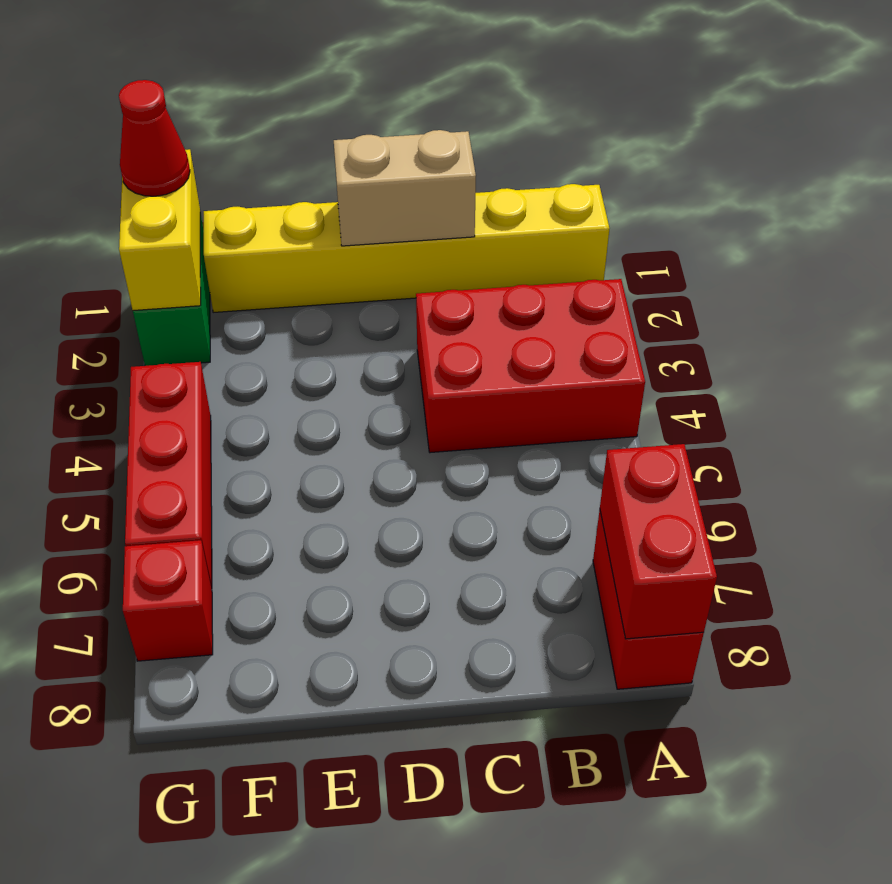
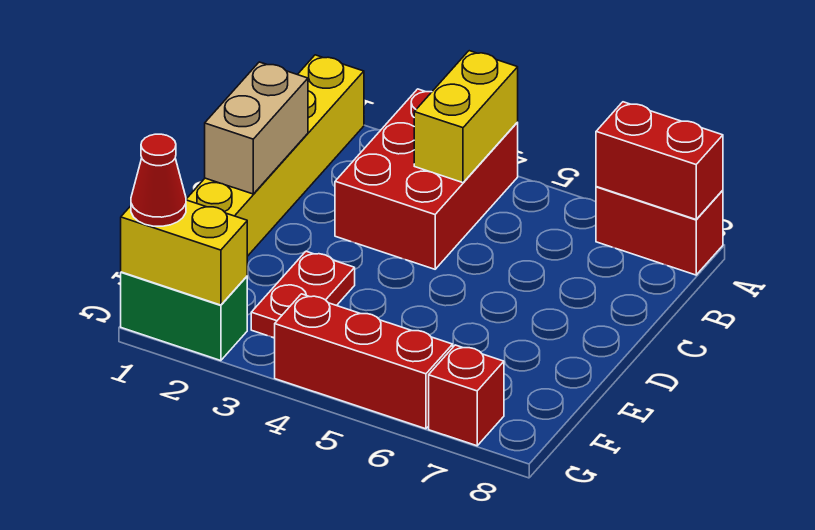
none -> yellow 1x2 brick [414,51,518,183]
none -> red 1x2 plate [251,251,355,338]

